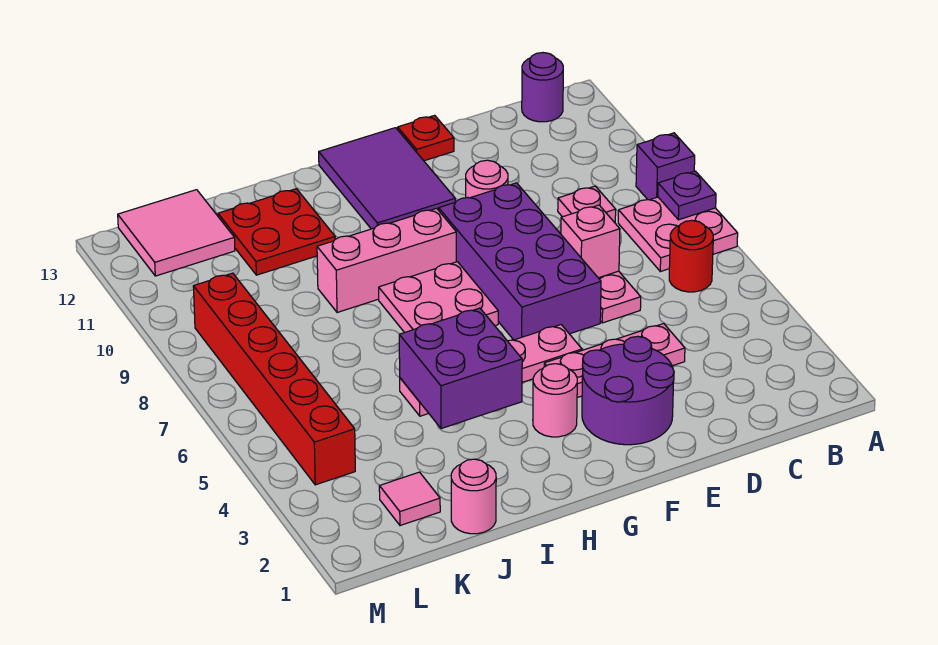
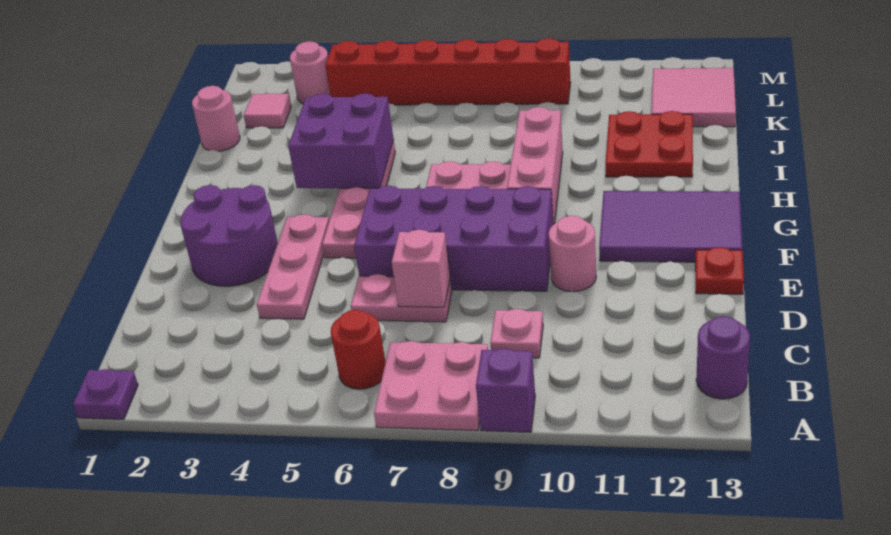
purple 1x1 plate [658,171,716,220] -> purple 1x1 plate moved to [73,369,138,419]
pink 1x1 round brick [533,364,577,437] -> pink 1x1 round brick moved to [290,41,330,104]

